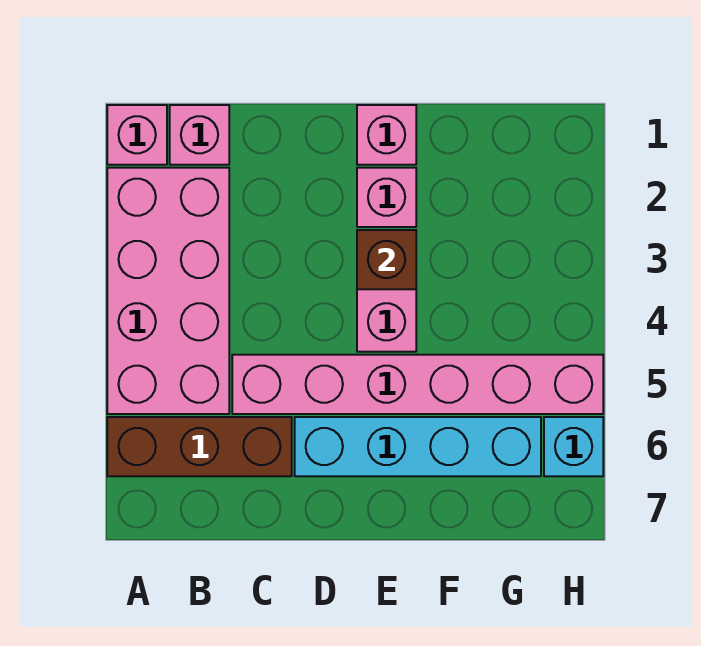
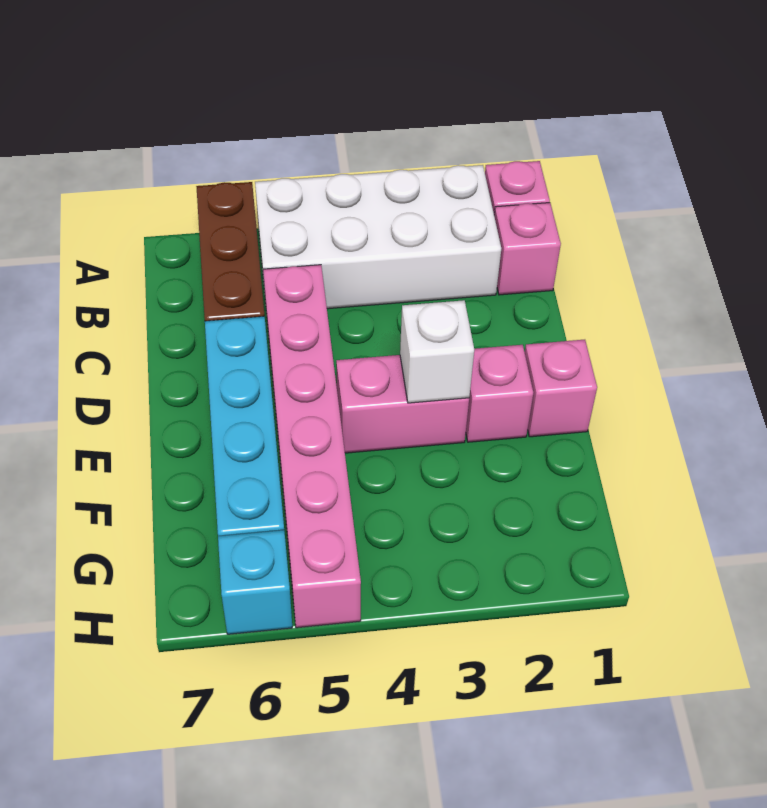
pink 2x4 brick [107,168,229,414] -> white 2x4 brick [255,165,501,309]
brown 1x1 brick [357,230,416,289] -> white 1x1 brick [400,300,474,403]

